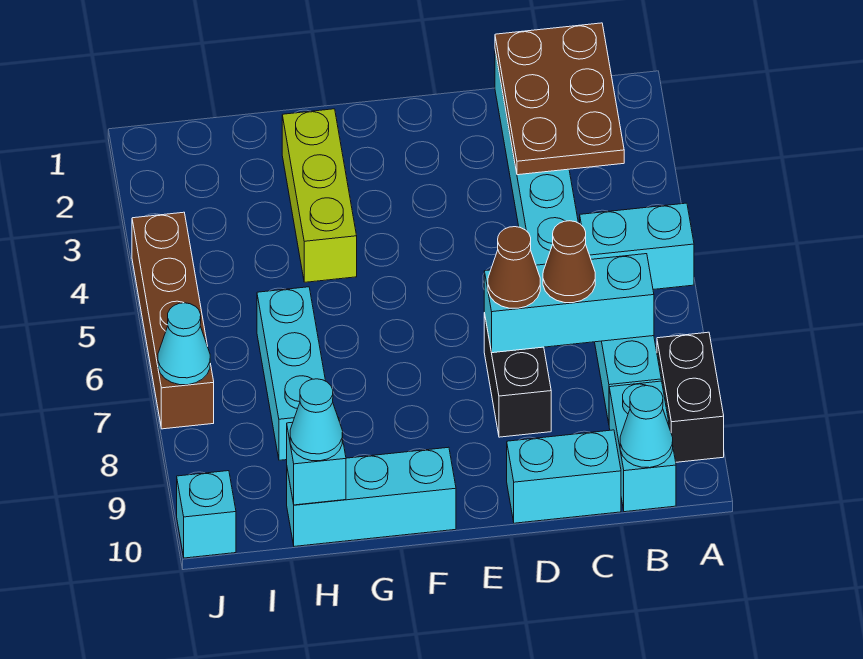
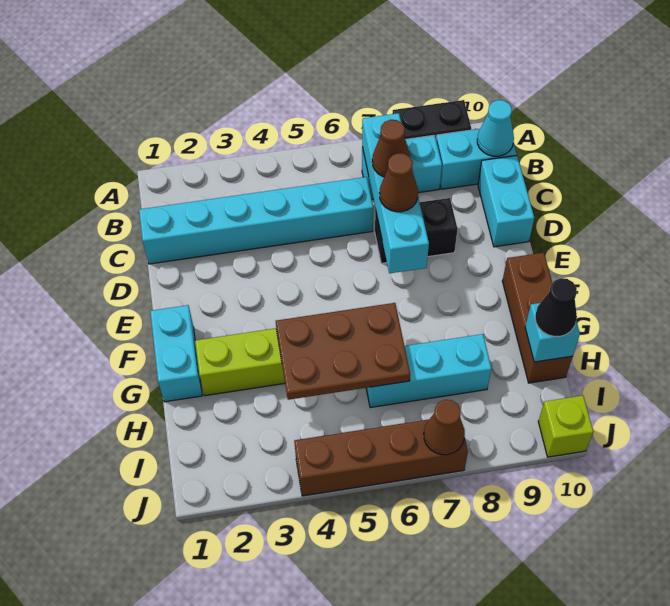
cyan 1x2 brick [580,203,694,290] -> cyan 1x2 brick moved to [150,305,202,402]
brown 2x3 plate [495,23,624,175] -> brown 2x3 plate moved to [276,303,410,400]
cyan 1x3 brick [484,254,654,353] -> cyan 1x4 brick [362,113,429,273]
cyan 1x3 brick [287,447,456,546] -> brown 1x3 brick [502,253,573,383]
cyan 1x1 cone [290,379,343,461] -> black 1x1 cone [535,278,577,336]
cyan 1x1 cone [158,303,210,385] -> brown 1x1 cone [424,400,465,455]
cyan 1x1 brick [177,471,236,558] -> lime 1x1 brick [538,396,593,457]

